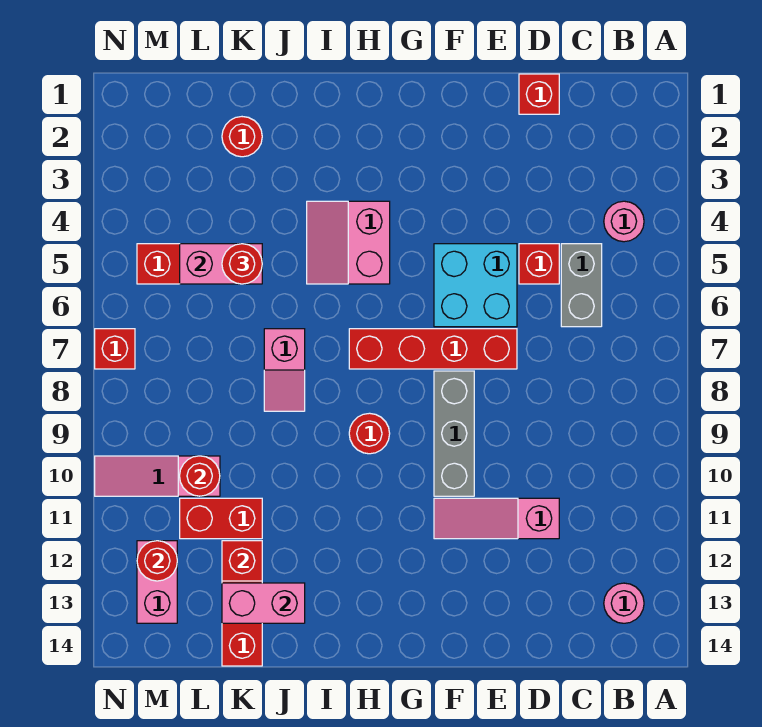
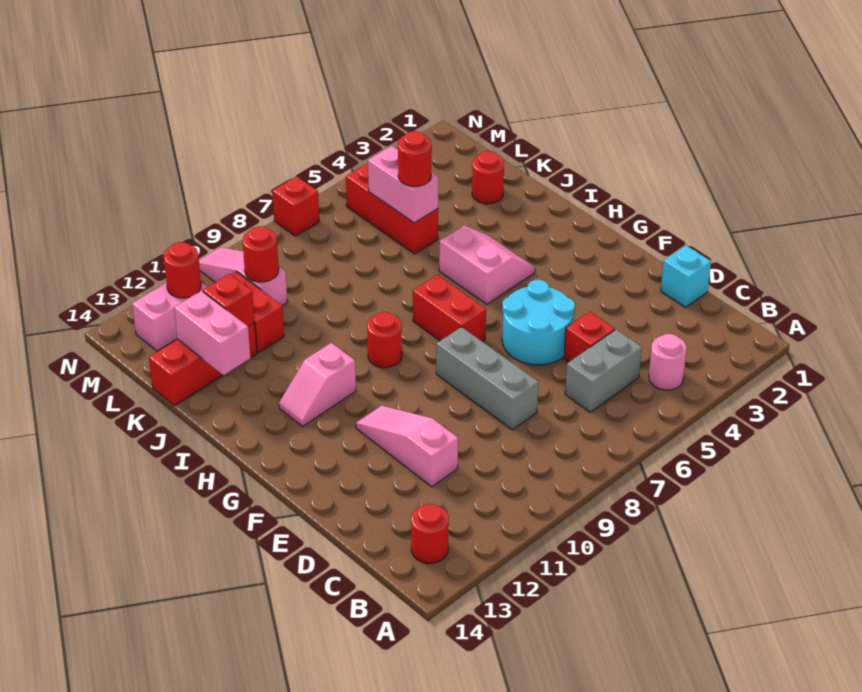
pink 1x1 round brick [604,583,644,623] -> red 1x1 round brick [411,504,449,563]
red 1x1 brick [519,74,559,114] -> cyan 1x1 brick [661,245,711,307]
cyan 2x2 brick [434,244,517,327] -> cyan 2x2 round brick [502,280,575,365]
red 1x4 brick [349,329,517,369] -> red 1x2 brick [413,275,486,342]
grey 1x3 brick [434,371,474,496] -> grey 1x3 brick turned to [436,327,538,430]
pink 2x2 slope [307,201,390,284] -> pink 2x2 slope turned to [439,225,535,304]
pink 1x2 slope [264,329,305,411] -> pink 1x2 slope moved to [279,343,356,426]

